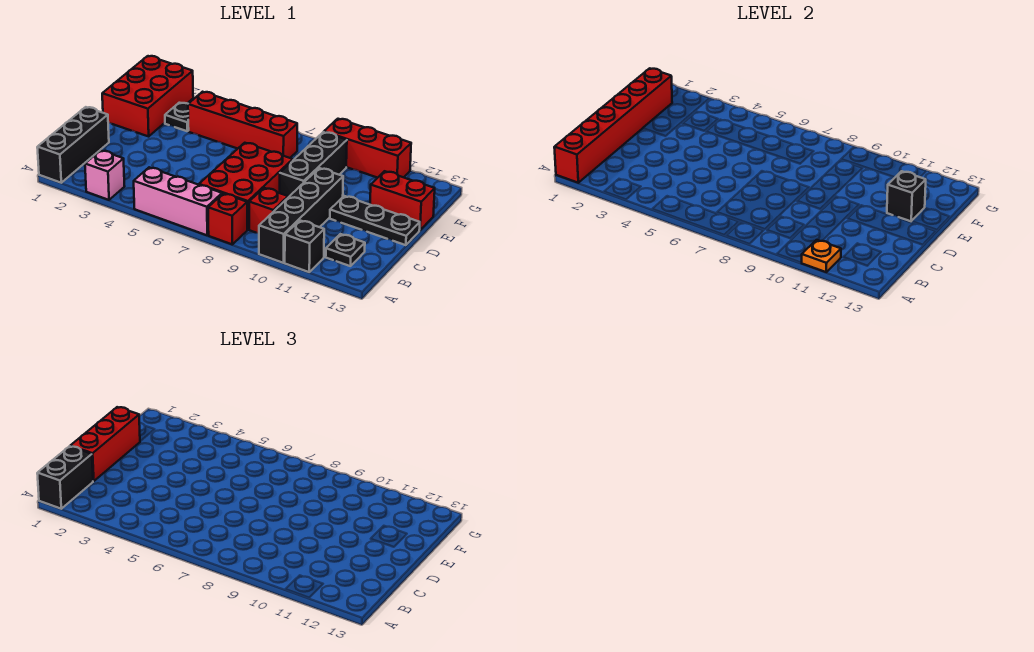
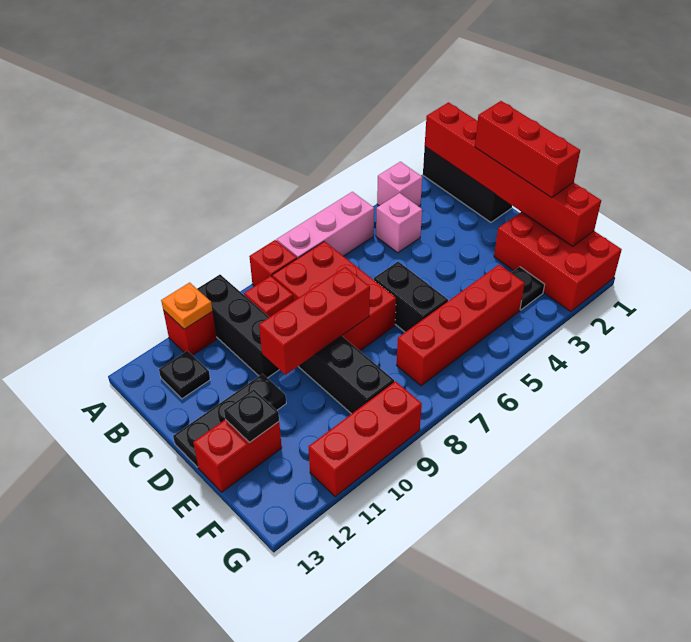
black 1x2 brick [37,446,93,509] -> black 1x2 brick moved to [374,262,448,332]
black 1x4 brick [259,168,343,263] -> black 1x3 brick [197,275,279,378]
black 1x1 brick [285,220,324,272] -> red 1x1 brick [163,310,217,355]
none -> pink 1x1 brick [376,193,422,253]
none -> red 1x3 brick [259,267,370,375]
black 1x1 brick [887,171,926,221] -> black 1x1 plate [224,389,279,442]

